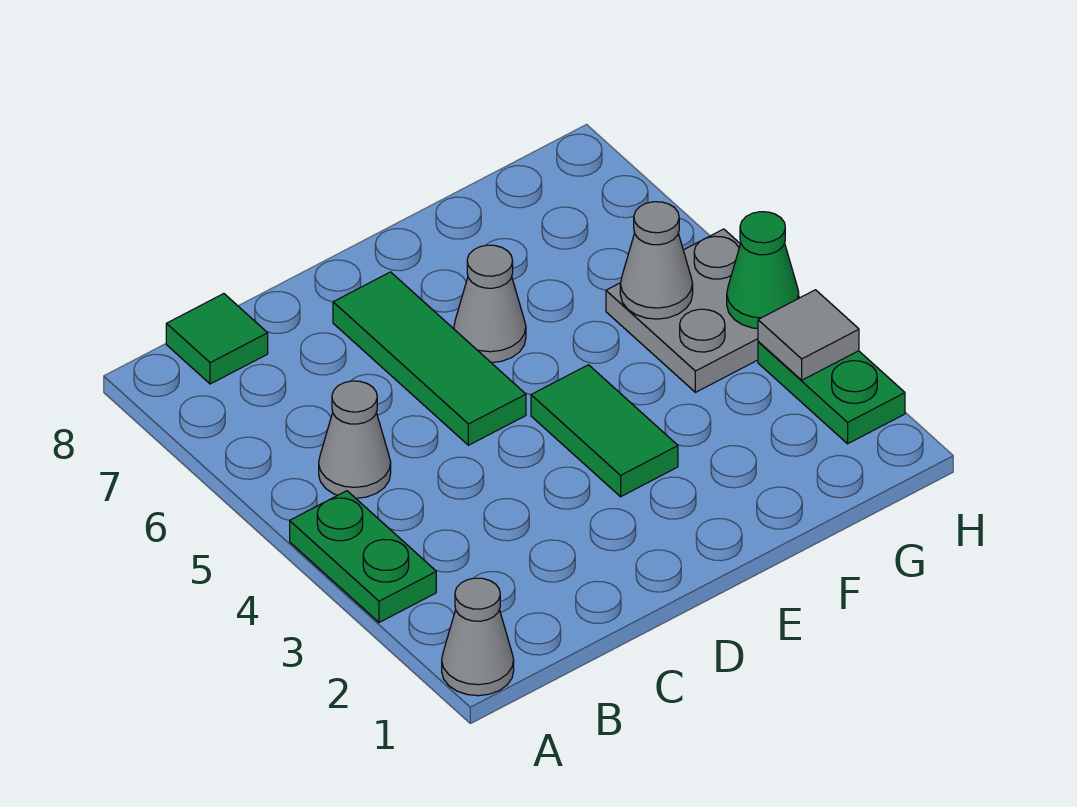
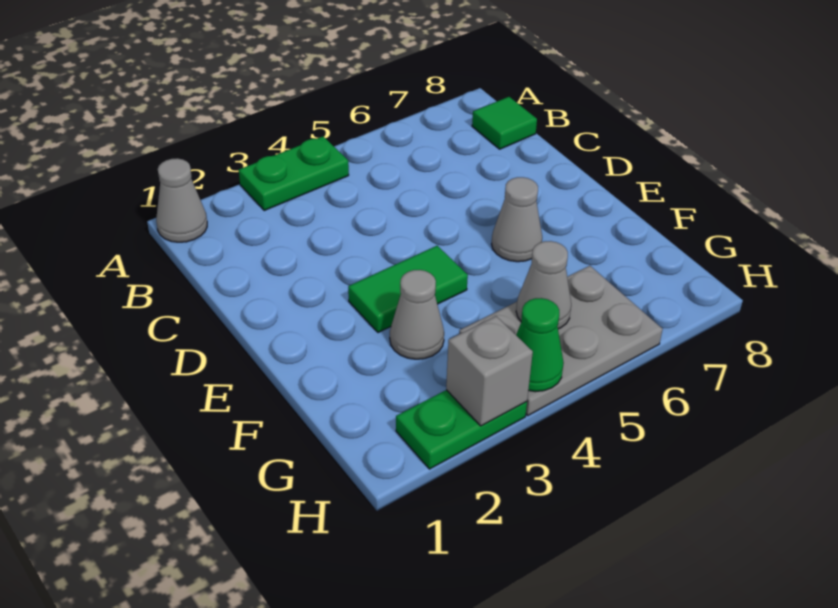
grey 1x1 cone [319,381,391,498] -> grey 1x1 cone moved to [390,270,444,359]
green 1x3 tile [333,272,526,445] -> none
grey 2x2 plate [606,229,800,392] -> grey 2x3 plate [459,266,663,415]
grey 1x1 tile [758,290,859,380] -> grey 1x1 brick [446,316,533,426]

